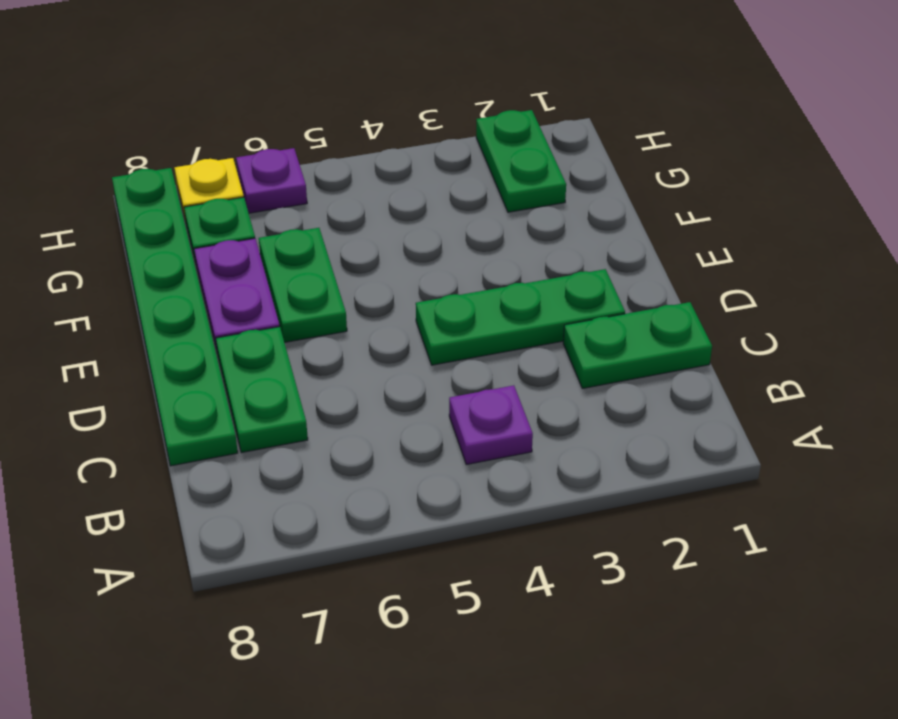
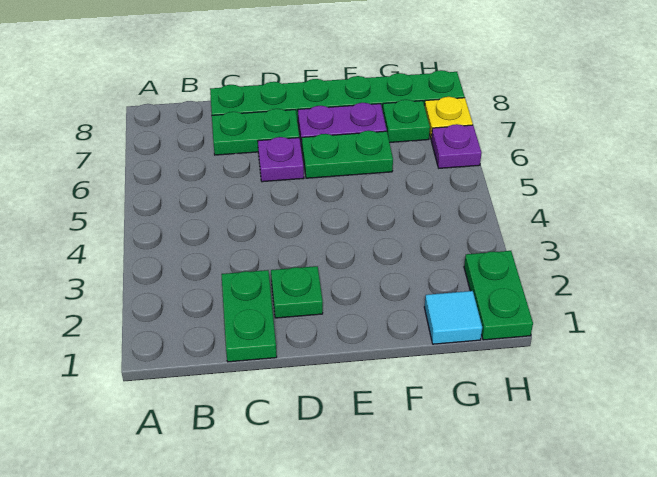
purple 1x1 plate [449,385,533,465] -> purple 1x1 plate moved to [258,137,304,182]
green 1x3 plate [416,269,625,365] -> green 1x1 plate [271,266,323,318]
none -> cyan 1x1 tile [424,291,482,344]
green 1x2 plate [476,110,566,212] -> green 1x2 plate turned to [464,251,533,340]

